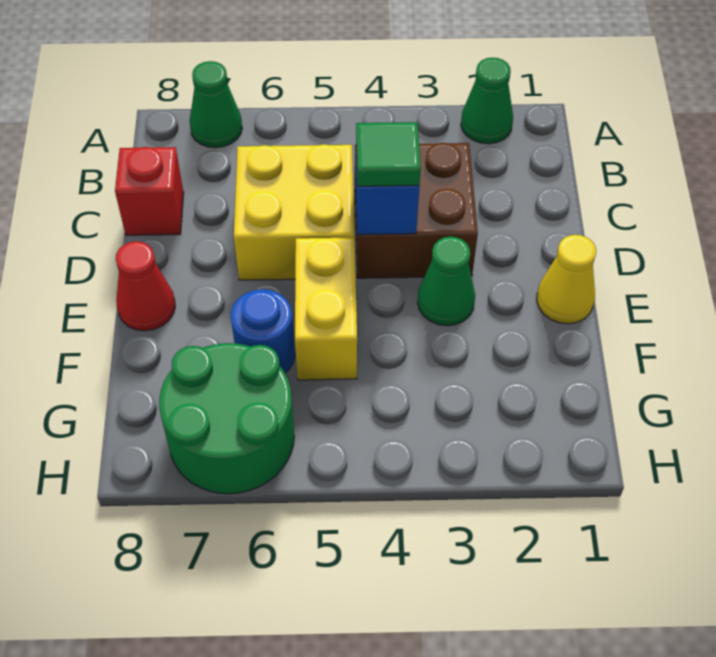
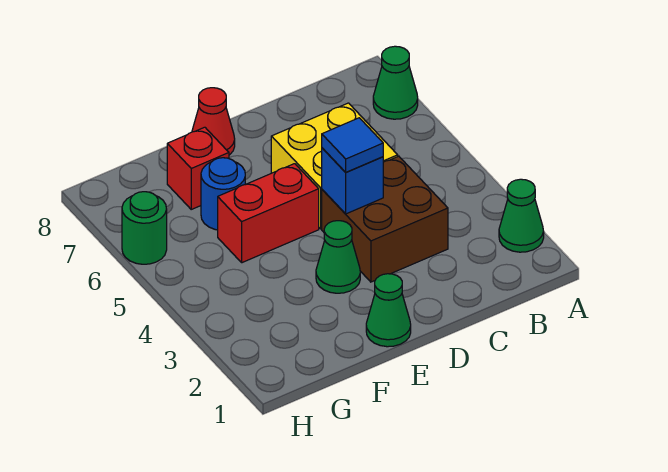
red 1x1 brick [115,147,184,235] -> red 1x1 brick moved to [167,127,229,209]
green 1x1 tile [356,122,421,186] -> blue 1x1 tile [322,118,383,172]
yellow 1x1 cone [537,235,596,324] -> green 1x1 cone [366,274,411,347]
yellow 1x2 brick [295,237,357,380] -> red 1x2 brick [218,164,319,263]
green 2x2 round brick [159,343,294,494] -> green 1x1 round brick [122,192,167,264]

